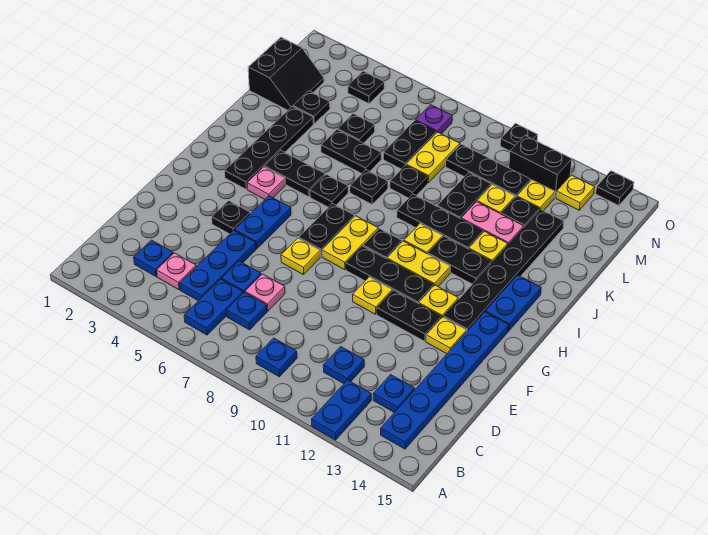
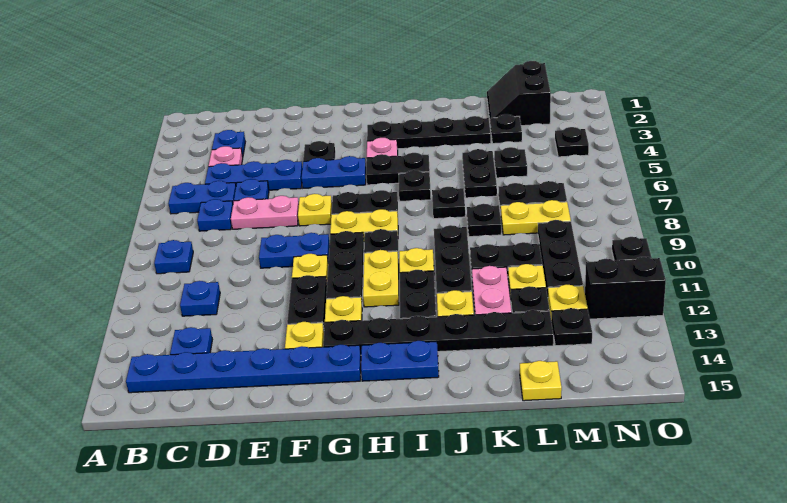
blue 1x2 plate [312,380,371,440] -> blue 1x2 plate moved to [259,233,330,268]
pink 1x1 plate [245,274,285,311] -> pink 1x2 plate [231,196,299,229]
black 1x2 plate [264,150,325,197] -> black 1x2 plate turned to [366,153,430,185]
black 2x2 slope [248,37,324,110] -> black 2x2 slope turned to [487,61,551,126]
purple 1x1 plate [416,105,452,134] -> none
black 1x2 brick [509,136,572,198] -> black 1x2 brick turned to [585,257,666,319]
yellow 1x1 plate [556,175,595,210] -> yellow 1x1 plate moved to [520,361,562,401]
black 1x1 plate [596,171,634,206] -> black 1x1 plate moved to [552,308,592,346]

